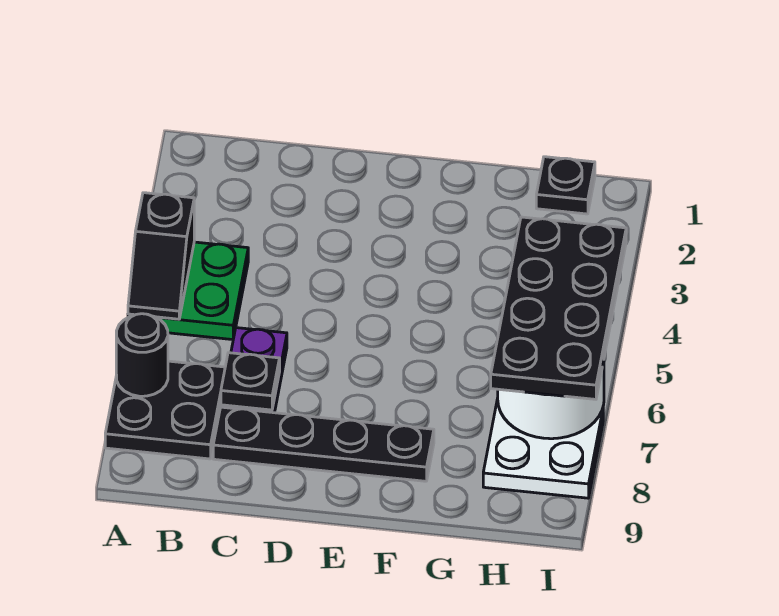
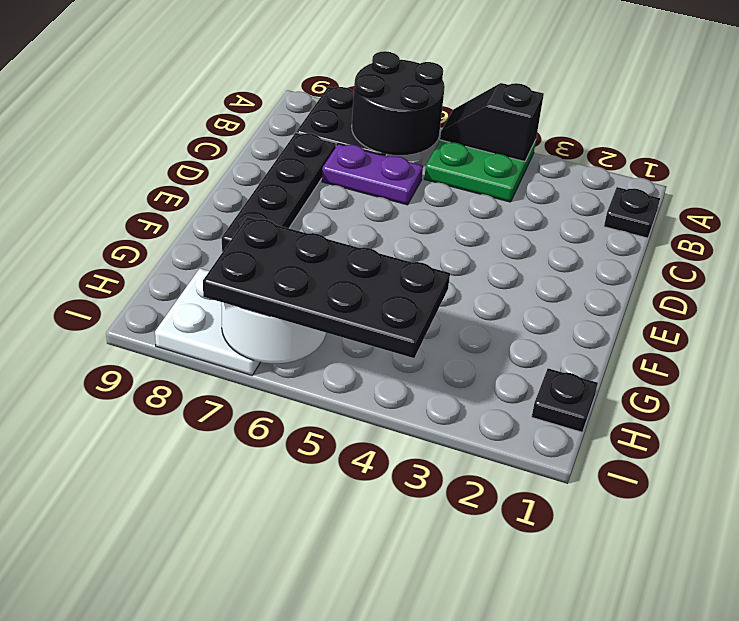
black 1x1 round brick [116,314,168,396] -> black 2x2 round brick [352,51,445,155]
black 1x1 plate [221,353,280,410] -> black 1x1 plate moved to [604,187,660,238]

